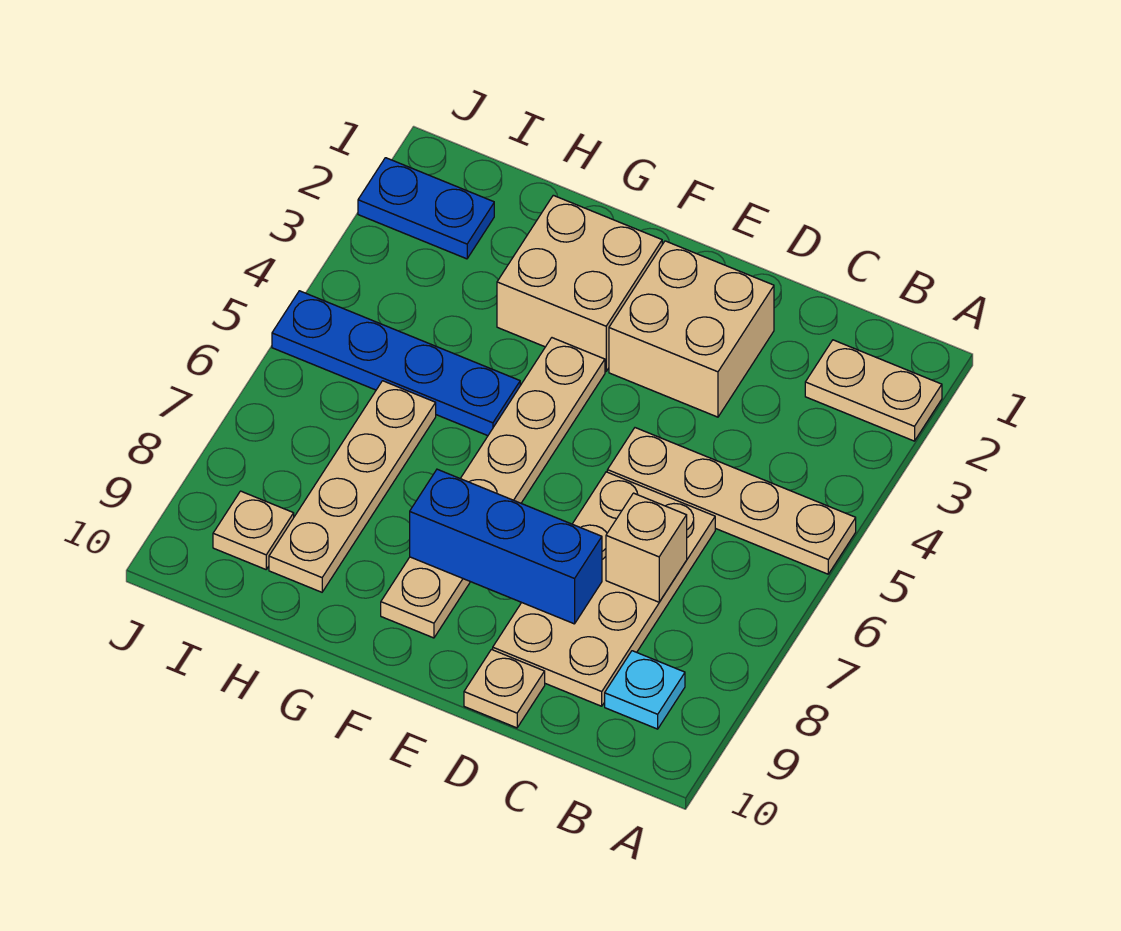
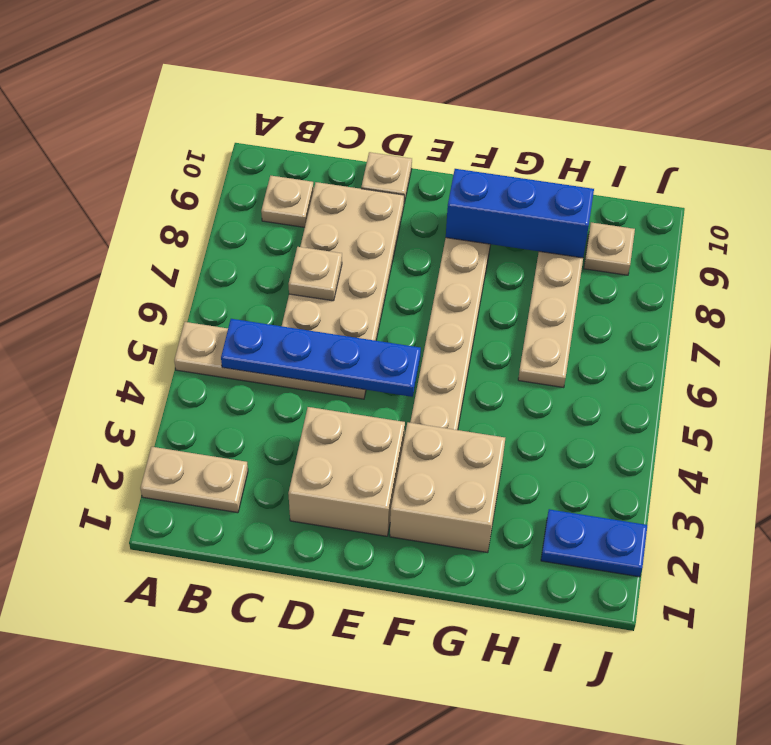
cyan 1x1 plate [605,651,685,729] -> tan 1x1 plate [261,176,314,227]
tan 1x1 brick [606,493,687,602] -> tan 1x1 plate [289,247,342,301]
blue 1x3 brick [410,469,602,624] -> blue 1x3 brick moved to [446,169,594,258]
blue 1x4 plate [272,291,520,436] -> blue 1x4 plate moved to [221,319,421,397]

